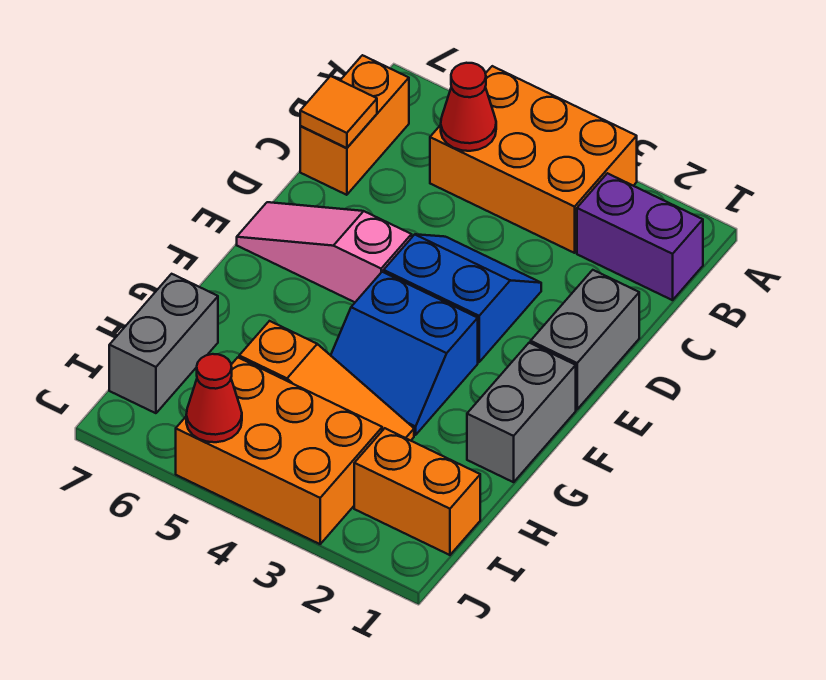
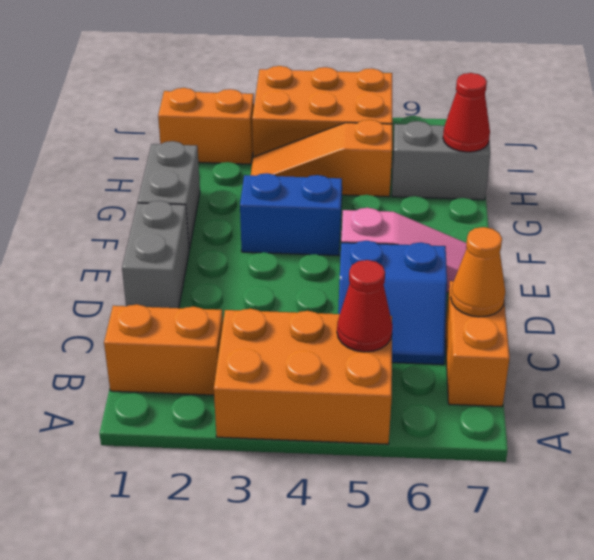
purple 1x2 brick [577,173,703,300] -> orange 1x2 brick [104,304,223,395]
orange 1x1 tile [300,76,377,148] -> orange 1x1 cone [451,227,505,317]
blue 2x2 slope [384,234,541,362] -> blue 2x2 slope moved to [338,241,447,365]
grey 1x2 brick [109,274,218,413] -> grey 1x2 brick turned to [392,121,490,200]
red 1x1 cone [186,354,242,442] -> red 1x1 cone moved to [443,73,490,152]

